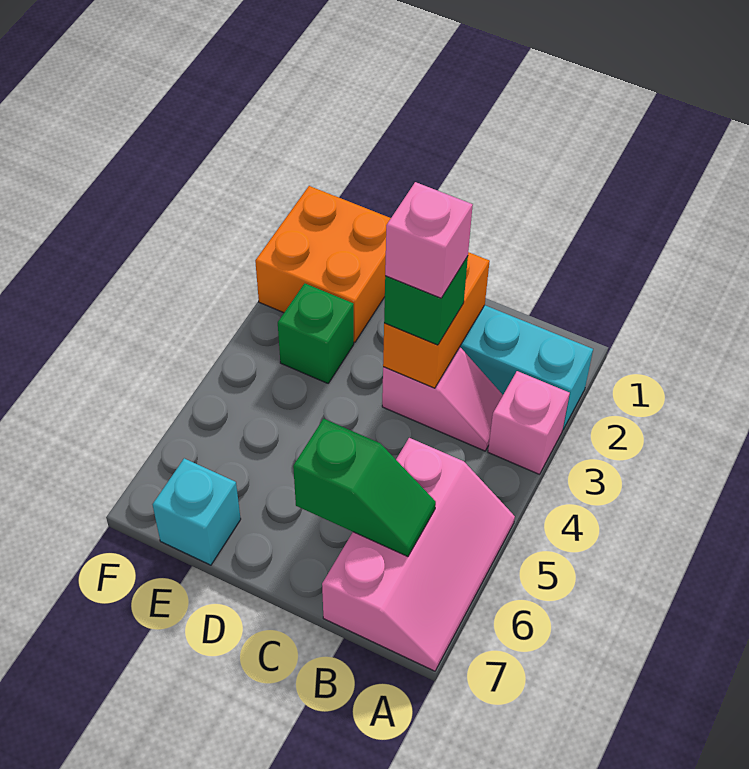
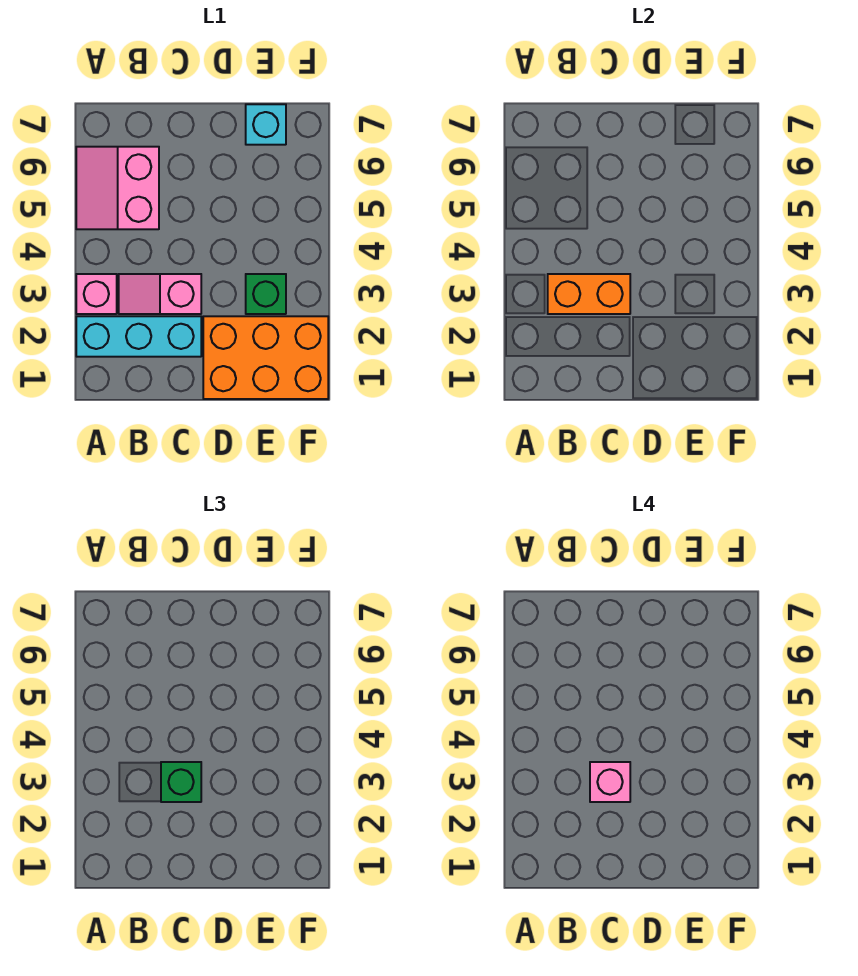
pink 2x3 slope [322,438,515,671] -> pink 2x2 slope [76,147,159,229]
green 1x2 slope [293,419,436,557] -> none
orange 1x2 brick [383,252,490,388] -> orange 1x2 brick turned to [548,274,630,314]
orange 2x2 brick [255,186,391,342] -> orange 2x3 brick [203,316,328,399]

